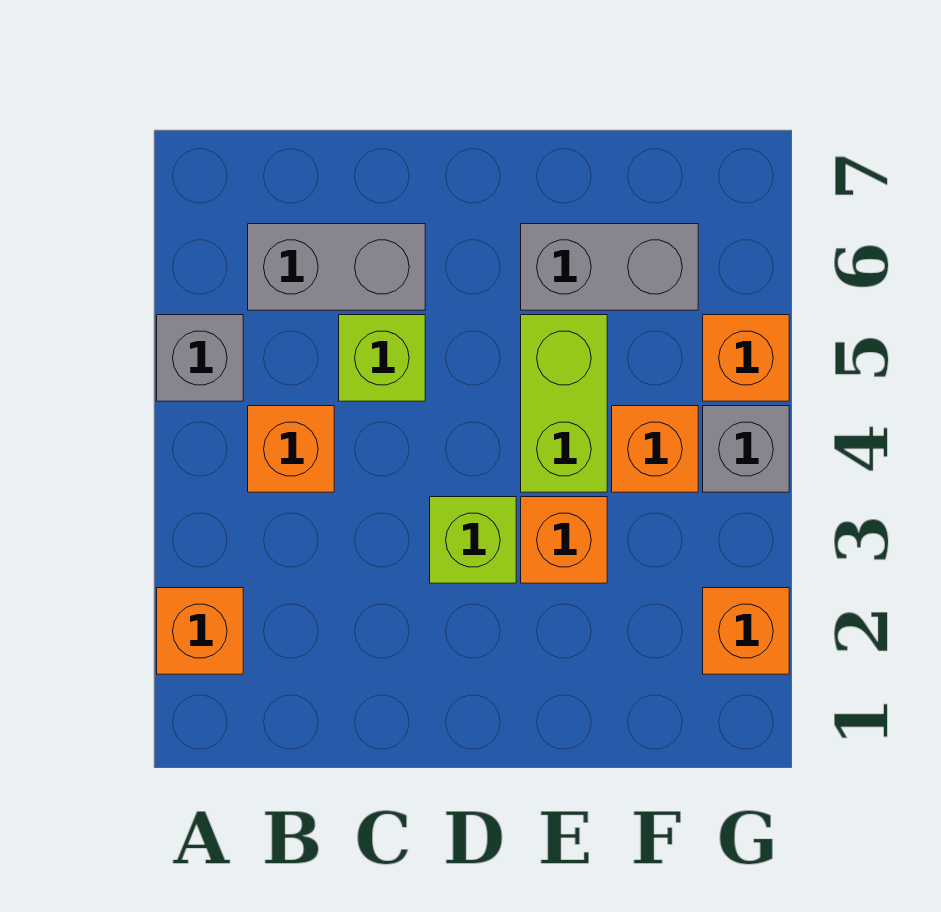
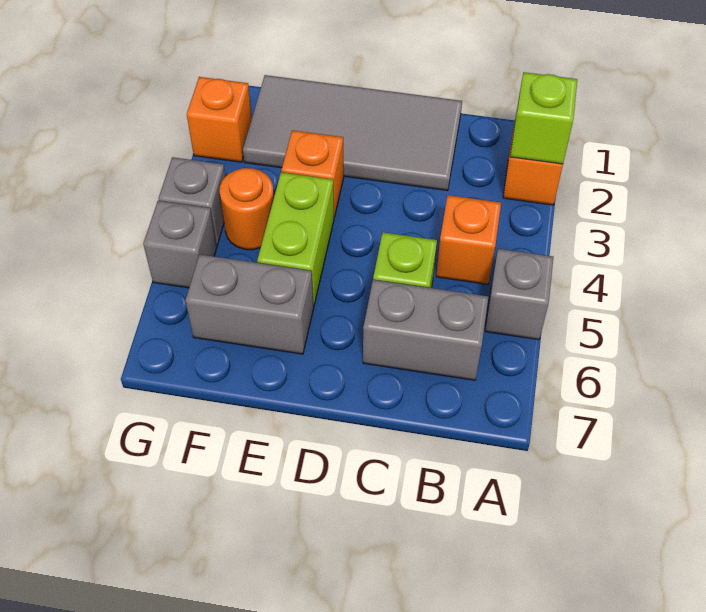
none -> grey 2x4 tile [243,75,462,191]
lime 1x1 brick [430,497,516,583] -> lime 1x1 brick moved to [510,72,577,164]
orange 1x1 brick [612,406,698,492] -> orange 1x1 round brick [219,168,274,250]
orange 1x1 brick [703,315,789,401] -> grey 1x1 brick [143,201,217,288]

